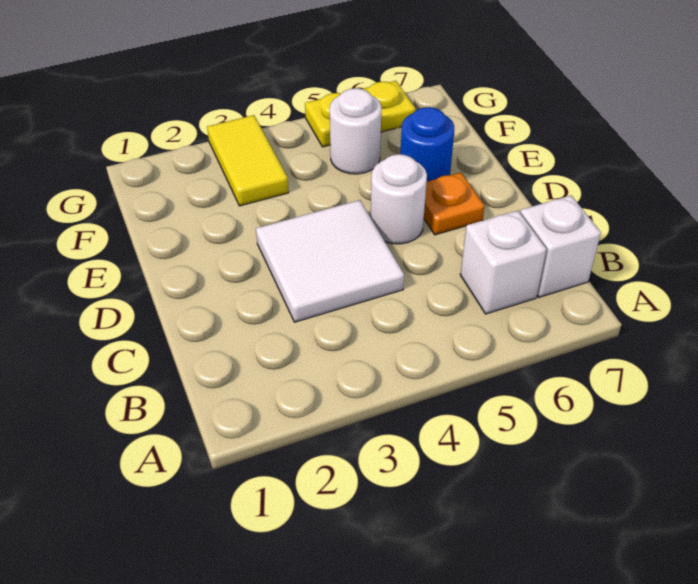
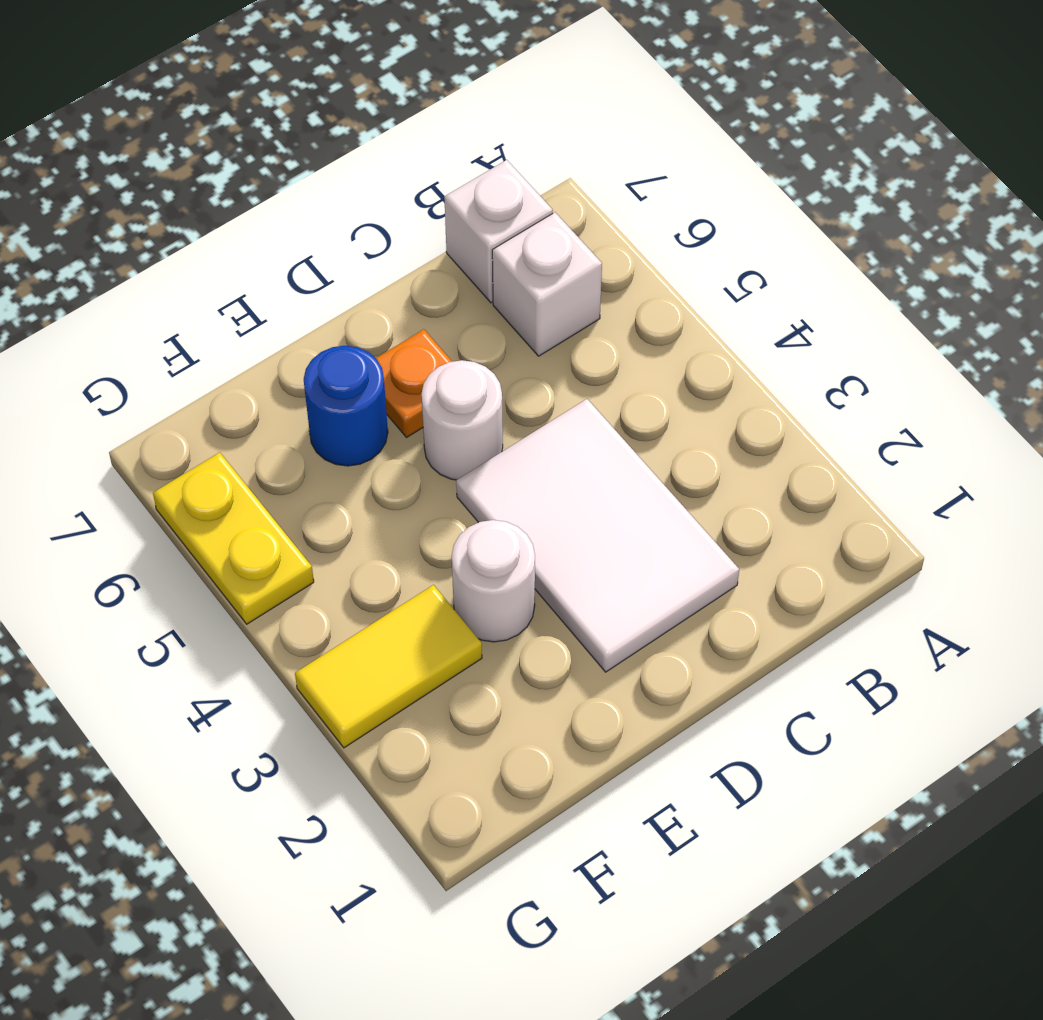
white 2x2 tile [256,200,404,322] -> white 2x3 tile [456,399,739,672]
white 1x1 round brick [330,88,381,174] -> white 1x1 round brick moved to [452,520,535,642]

